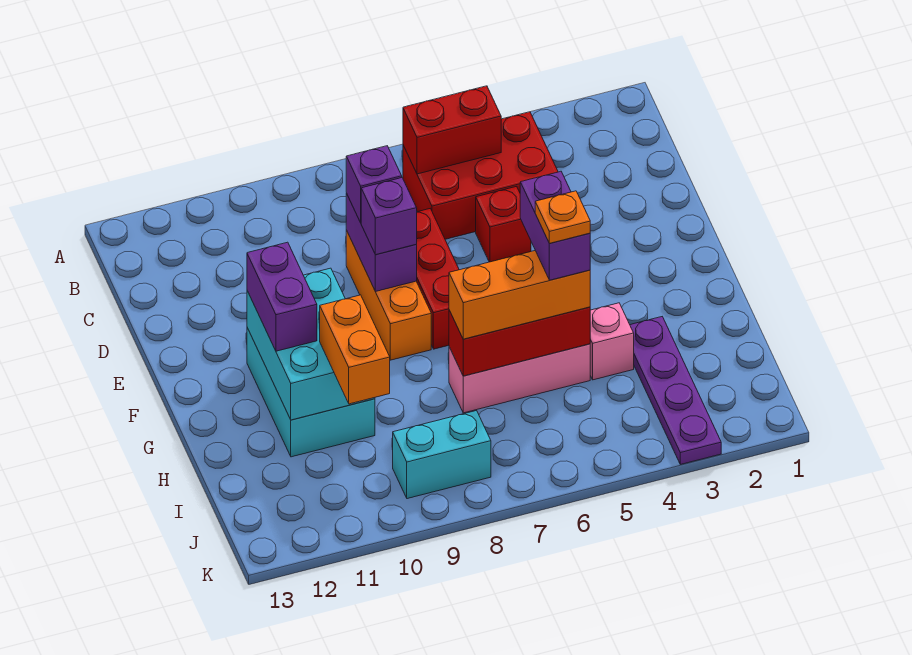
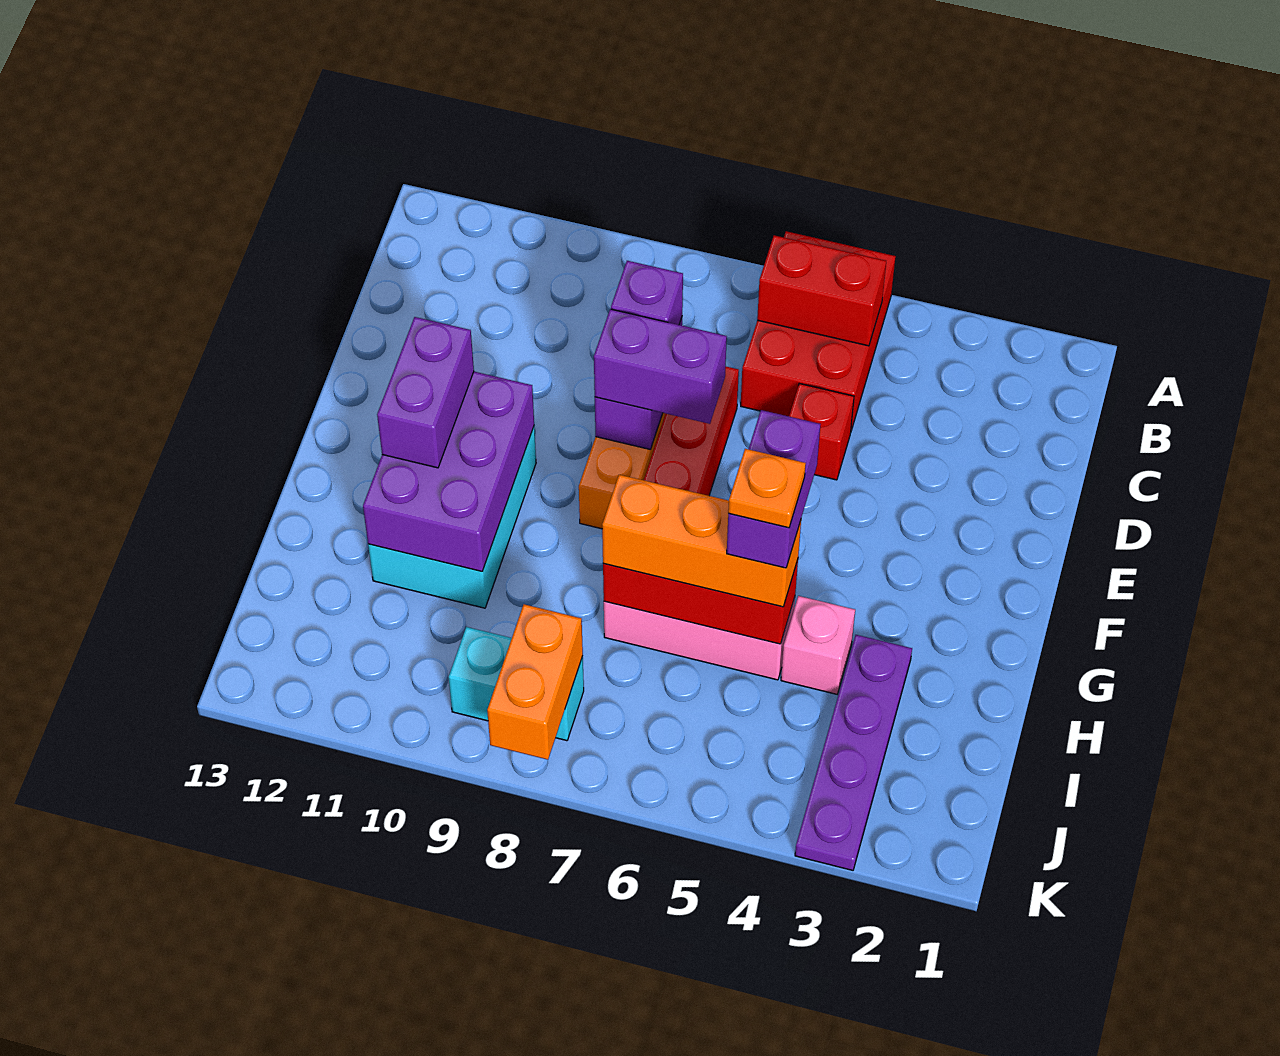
red 2x3 brick [403,112,558,239] -> red 2x3 brick turned to [741,231,896,430]
purple 1x1 brick [361,178,417,255] -> purple 1x2 brick [594,309,727,424]
cyan 2x3 brick [247,268,375,420] -> purple 2x3 brick [363,372,534,571]
orange 1x2 brick [320,295,390,404] -> orange 1x2 brick moved to [487,604,583,760]

